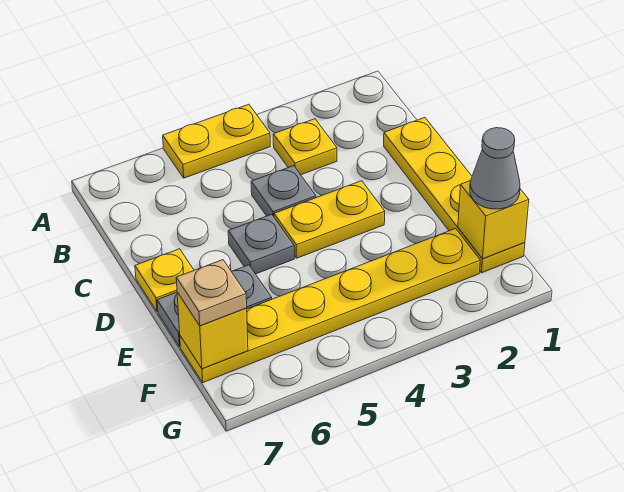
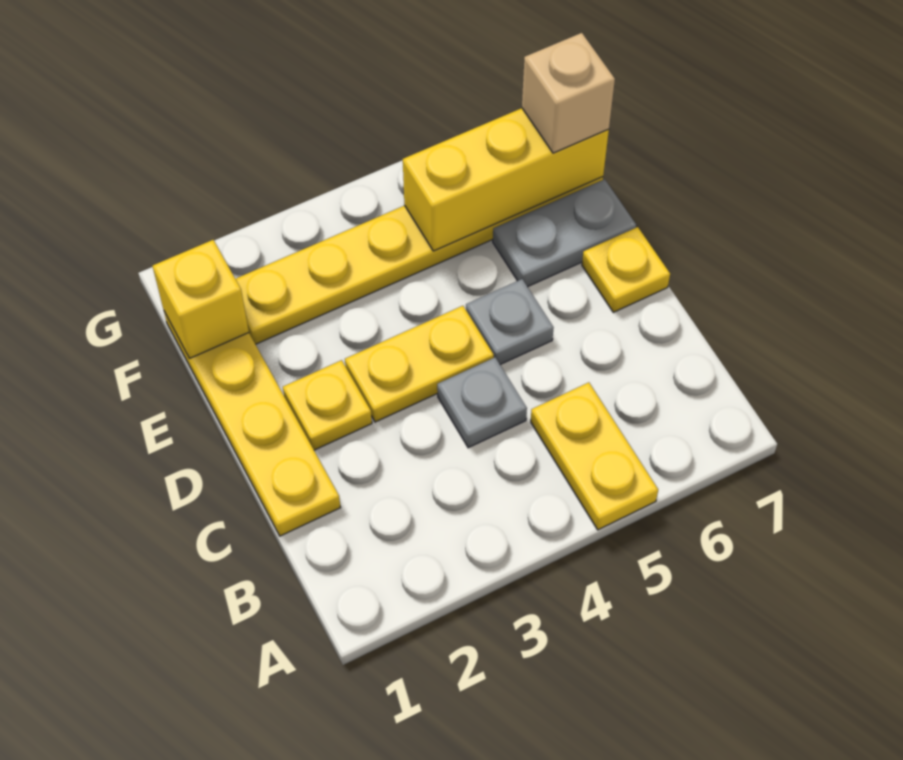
yellow 1x2 plate [163,104,270,178] -> yellow 1x2 plate turned to [531,382,658,530]
yellow 1x1 plate [273,119,337,175] -> yellow 1x1 plate moved to [283,360,372,450]
grey 1x1 cone [470,128,520,209] -> none
yellow 1x1 brick [177,292,248,369] -> yellow 1x3 brick [403,108,609,251]
tan 1x1 plate [176,260,247,326] -> tan 1x1 brick [522,33,615,153]

